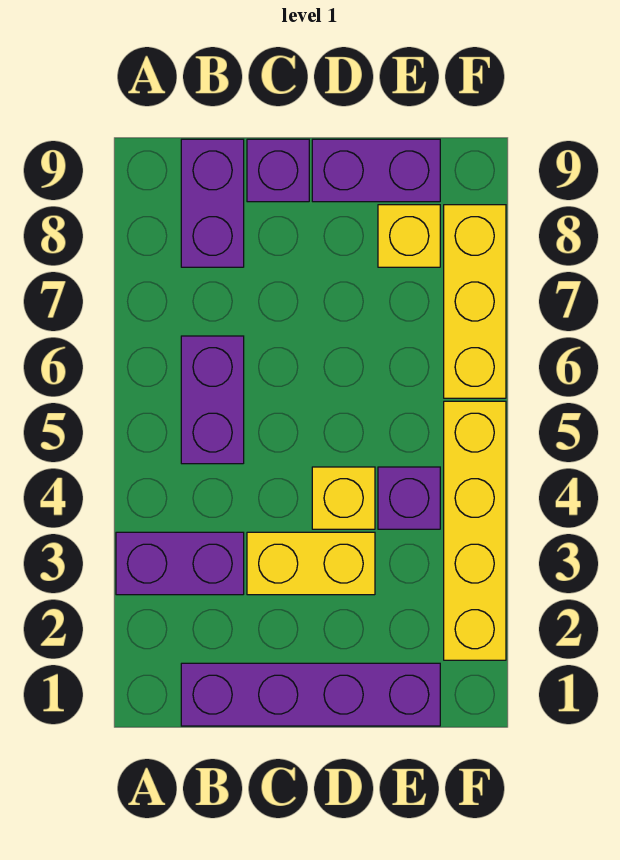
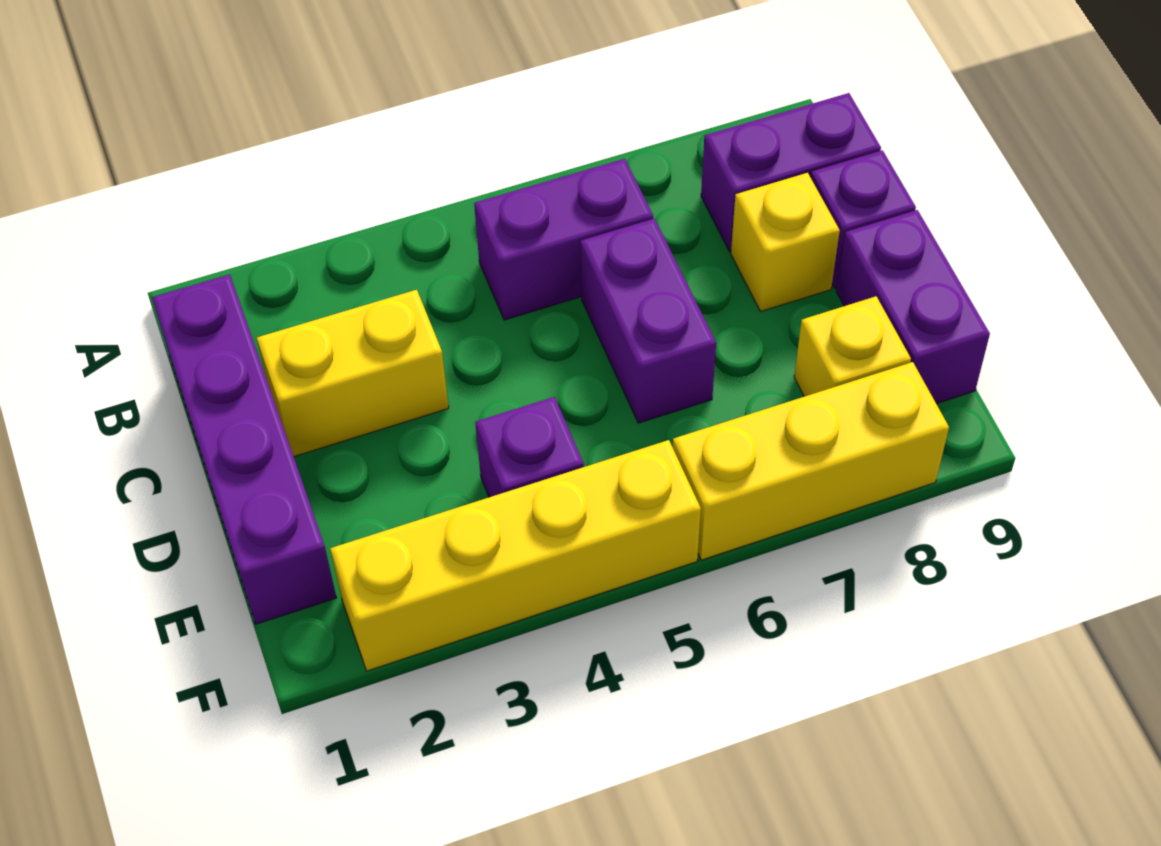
purple 1x2 brick [116,532,244,595] -> purple 1x2 brick moved to [580,219,716,423]
yellow 1x2 brick [247,532,375,595] -> yellow 1x2 brick turned to [257,290,449,456]
yellow 1x1 brick [312,467,375,529] -> yellow 1x1 brick moved to [731,173,840,312]

